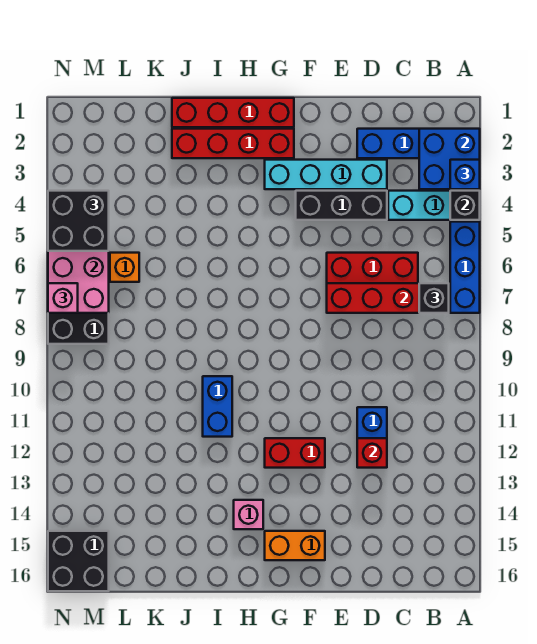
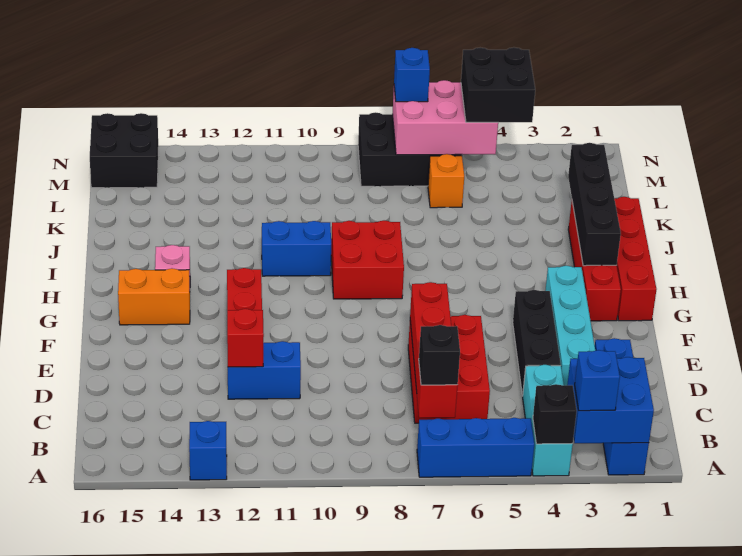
none -> blue 1x1 brick [189,421,227,480]
orange 1x2 brick [265,531,325,560] -> orange 1x2 brick turned to [118,268,190,325]
none -> black 1x4 brick [568,143,621,266]
none -> red 2x2 brick [331,221,404,299]
pink 1x1 brick [48,283,78,313] -> blue 1x1 brick [394,48,430,102]

